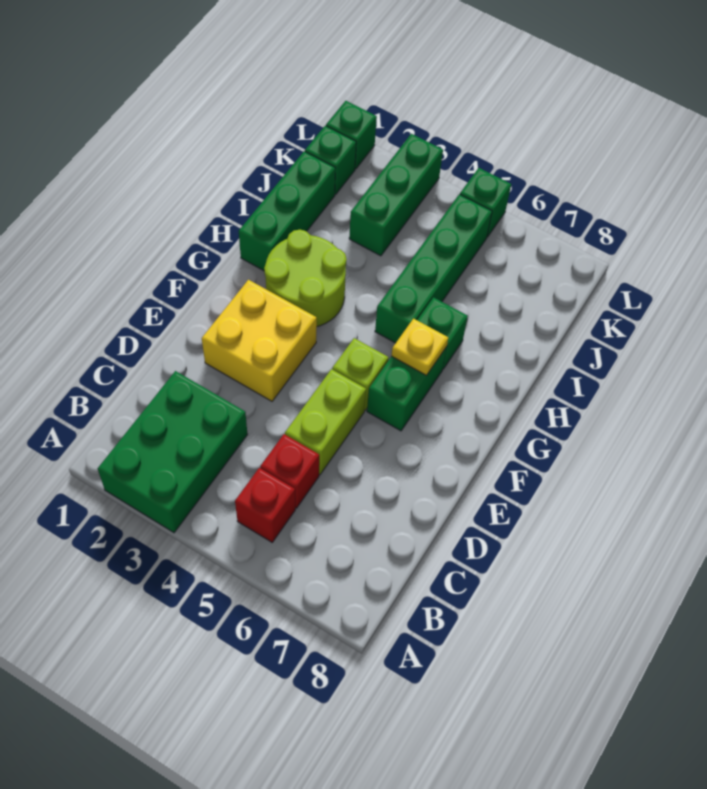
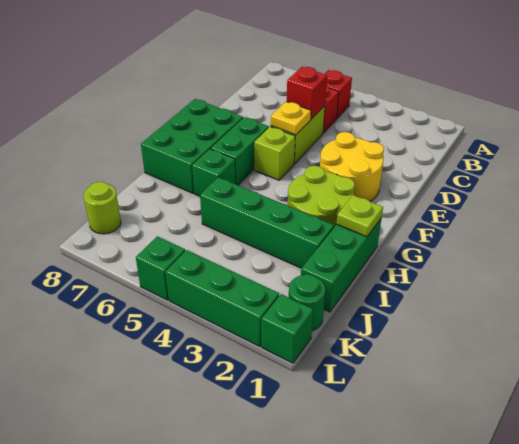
green 2x3 brick [98,371,248,533] -> green 2x3 brick moved to [141,99,243,193]
none -> red 1x1 brick [287,67,327,119]
yellow 2x2 brick [202,280,317,401] -> yellow 2x2 round brick [320,132,384,201]
yellow 1x1 plate [392,319,448,376] -> yellow 1x1 plate moved to [271,102,311,135]
none -> lime 1x1 plate [337,195,383,237]
green 1x4 brick [375,194,492,343] -> green 1x4 brick turned to [200,177,334,268]
green 1x3 brick [349,134,443,256] -> green 1x3 brick turned to [165,250,279,347]
green 1x1 brick [305,126,356,194] -> green 1x1 round brick [289,274,325,331]
none -> lime 1x1 round brick [84,182,121,234]

